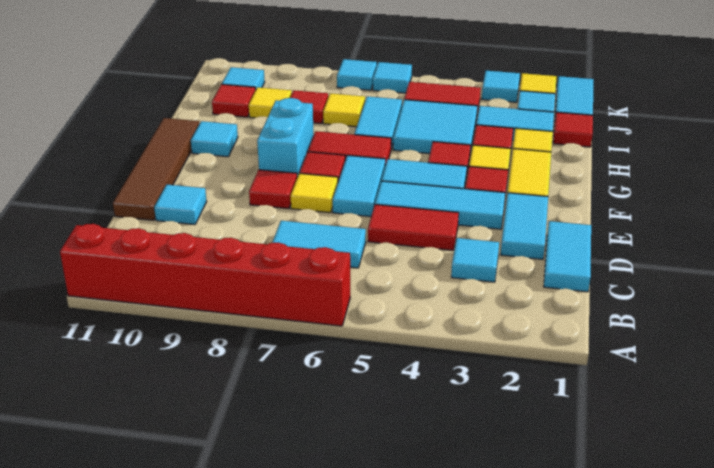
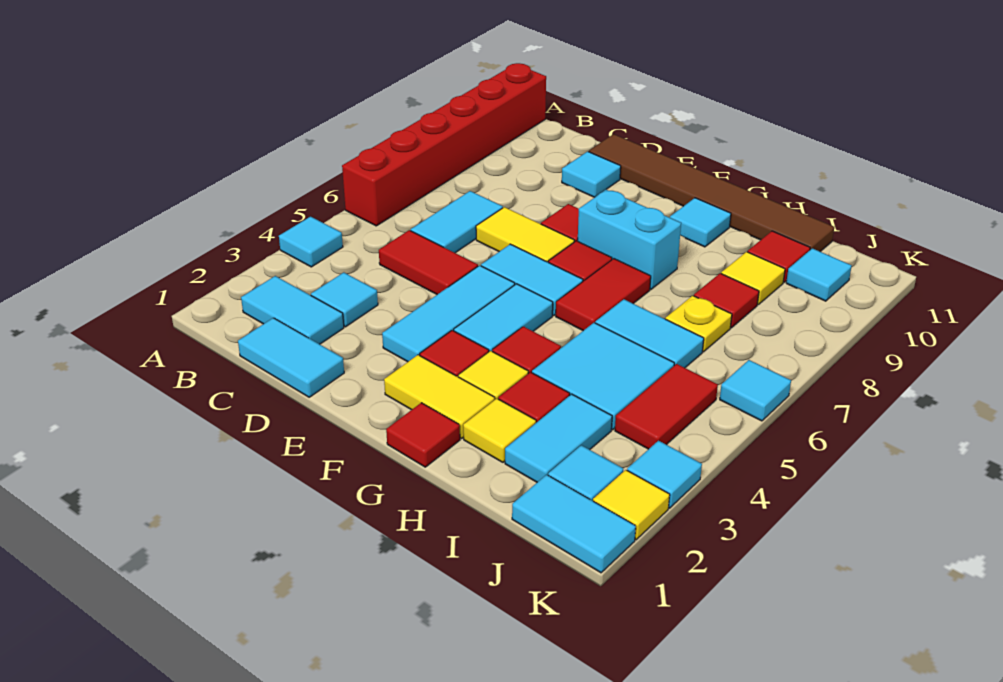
cyan 1x2 tile [501,193,548,259] -> cyan 1x2 tile moved to [241,276,344,344]
red 1x2 tile [368,204,459,250] -> red 1x2 tile turned to [379,230,478,294]
brown 1x4 tile [113,118,199,220] -> brown 1x6 tile [589,134,834,252]
yellow 1x1 tile [291,173,338,213] -> yellow 1x2 tile [476,207,574,262]
red 1x1 tile [553,112,593,147] -> red 1x1 tile moved to [386,403,460,467]
yellow 1x1 tile [323,93,365,127] -> yellow 1x1 plate [665,296,732,352]
cyan 1x1 tile [337,59,377,90] -> cyan 1x1 tile moved to [279,217,343,267]

